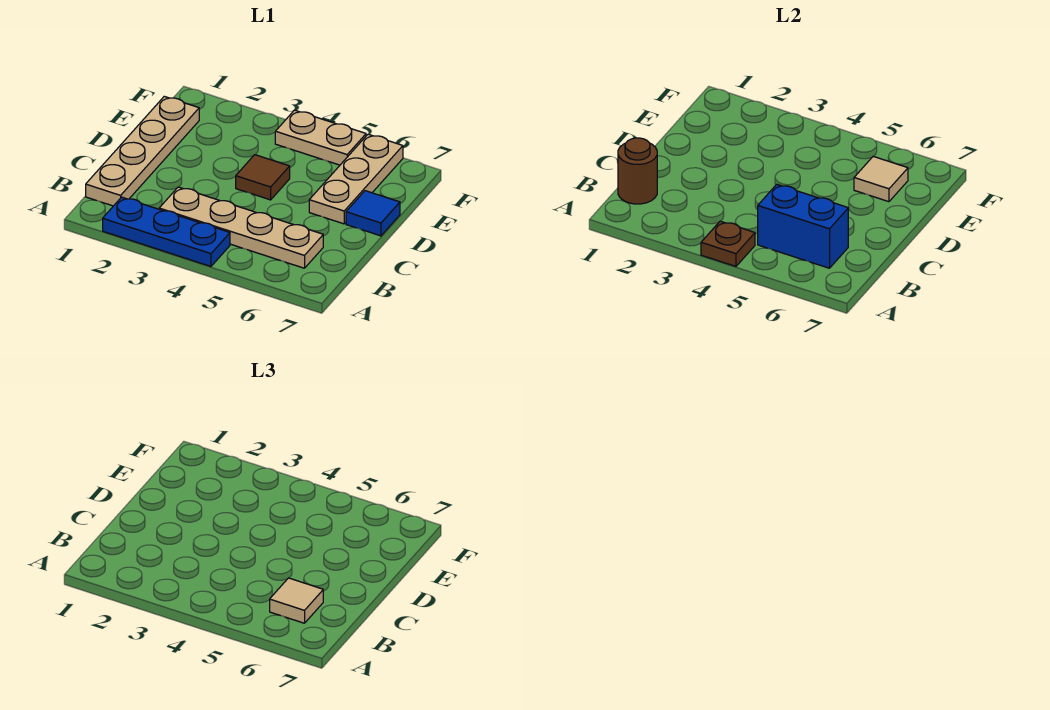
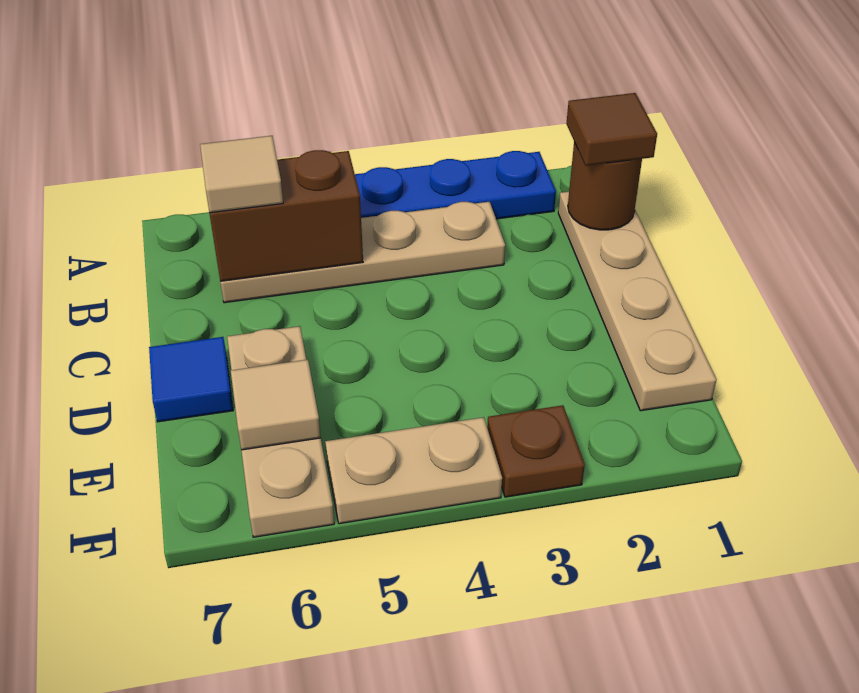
brown 1x1 plate [701,221,755,266] -> brown 1x1 plate moved to [487,405,585,497]
blue 1x2 brick [758,185,848,268] -> brown 1x2 brick [210,150,363,281]
brown 1x1 tile [236,155,290,200] -> brown 1x1 tile moved to [566,93,657,166]

